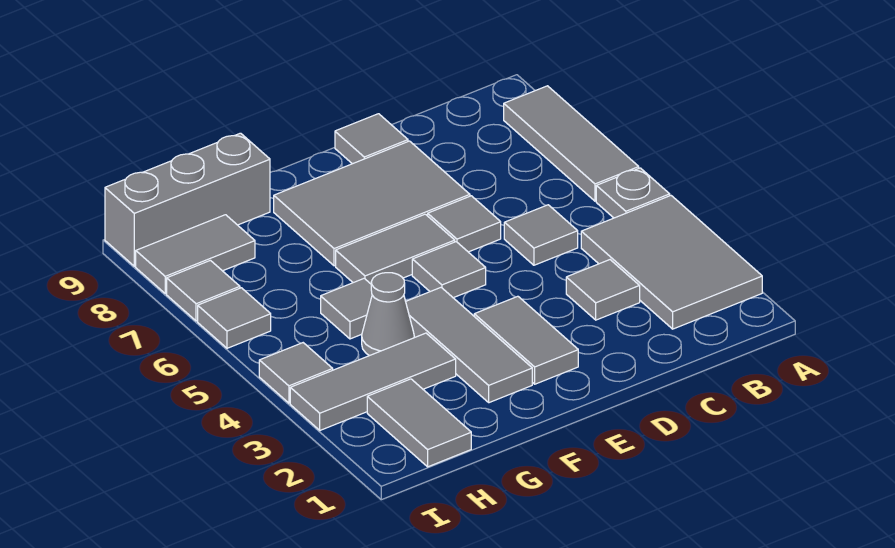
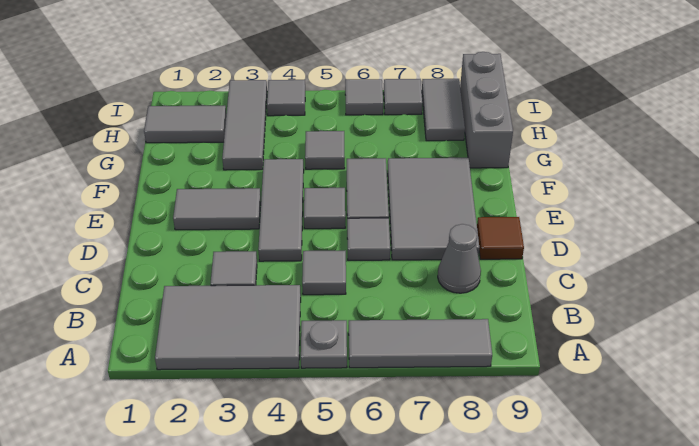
grey 1x1 tile [335,114,408,164] -> brown 1x1 tile [477,217,524,259]
grey 1x3 tile [406,288,532,403] -> grey 1x3 tile turned to [258,159,304,261]
grey 1x1 cone [362,273,414,356] -> grey 1x1 cone moved to [438,224,481,293]

